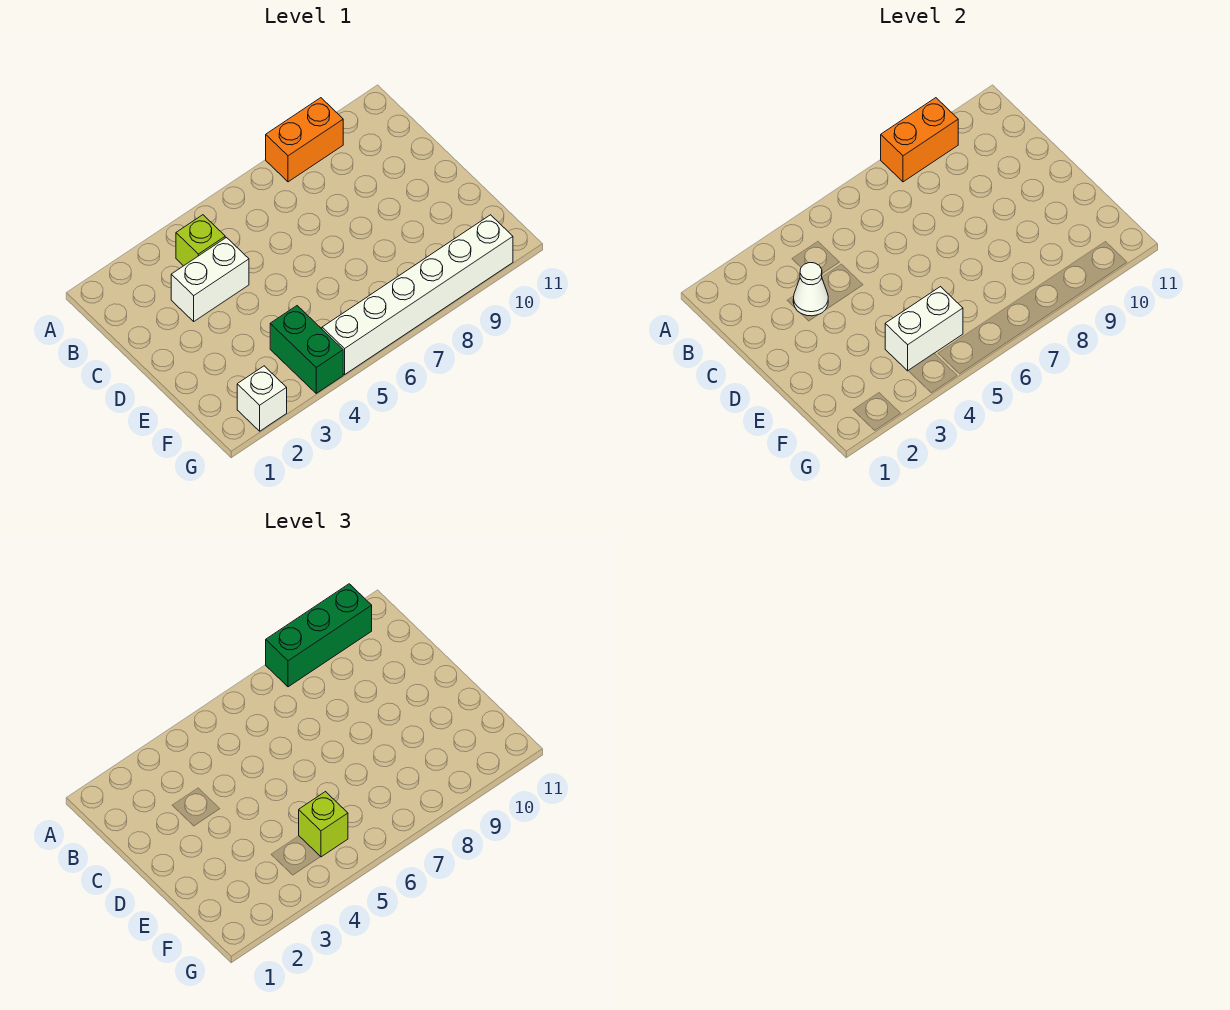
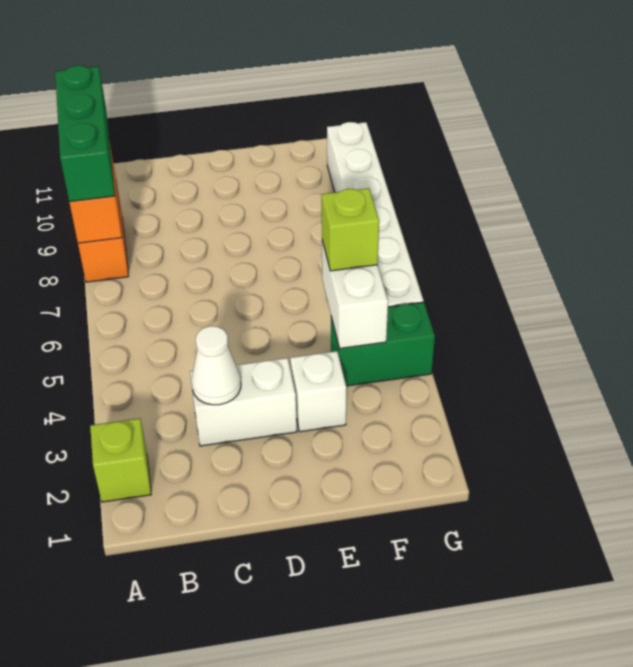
lime 1x1 brick [176,215,225,266] -> lime 1x1 brick moved to [90,418,151,502]
white 1x2 brick [171,238,249,321] -> white 1x2 brick turned to [190,358,297,446]
white 1x1 brick [237,366,287,431] -> white 1x1 brick moved to [290,351,346,432]

